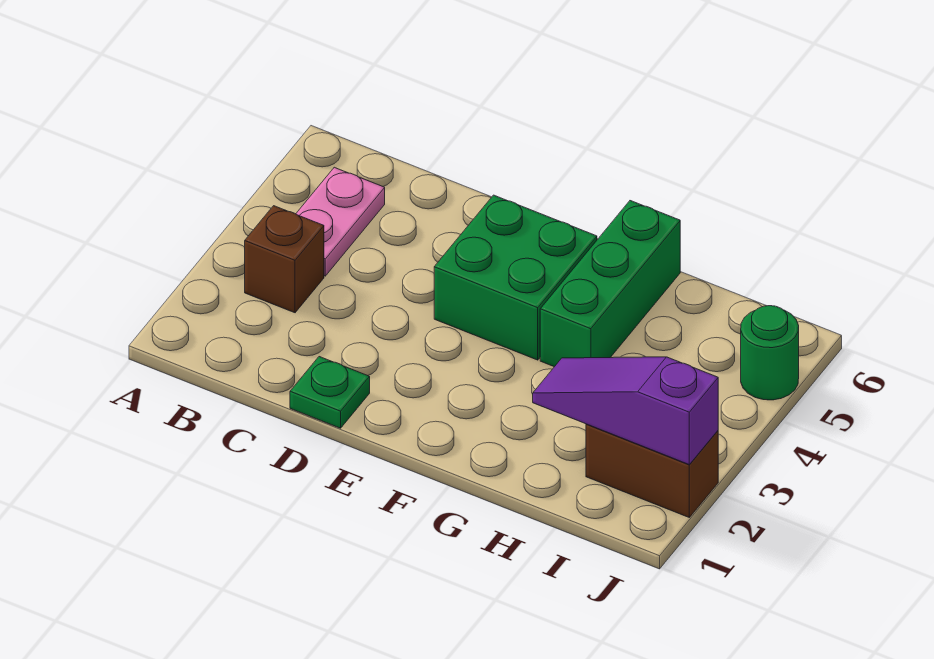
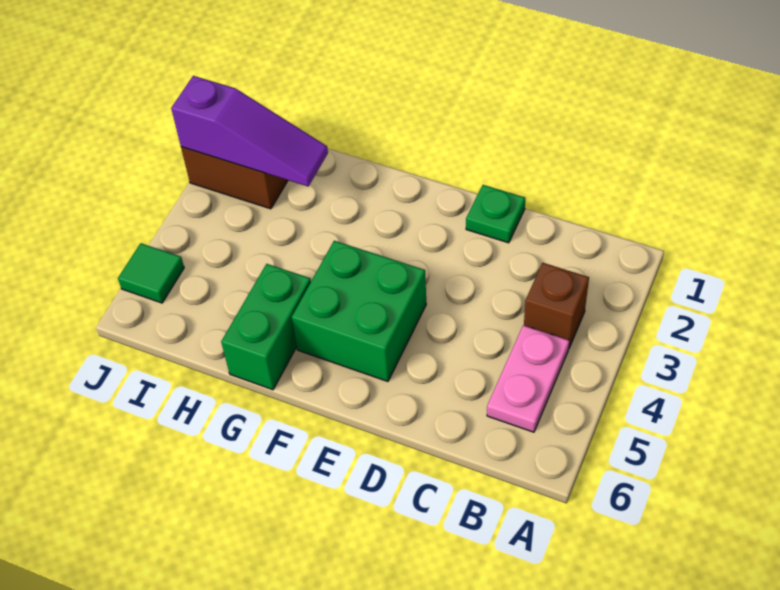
green 1x3 brick [540,201,680,367] -> green 1x2 brick [221,264,311,390]
green 1x1 round brick [741,306,799,400] -> green 1x1 tile [118,243,184,303]

